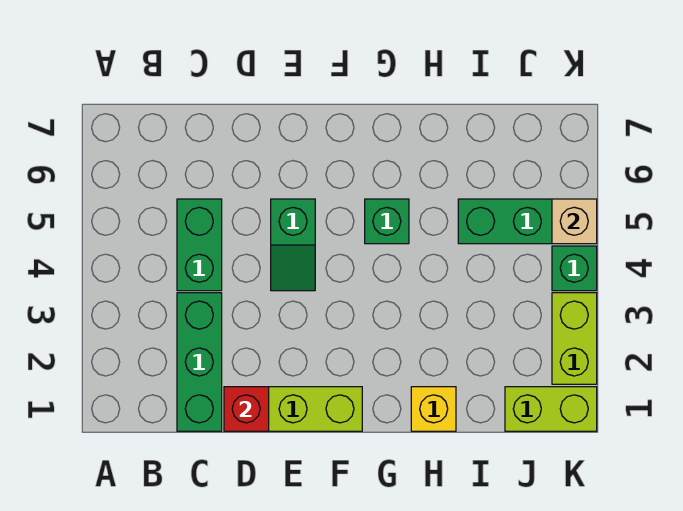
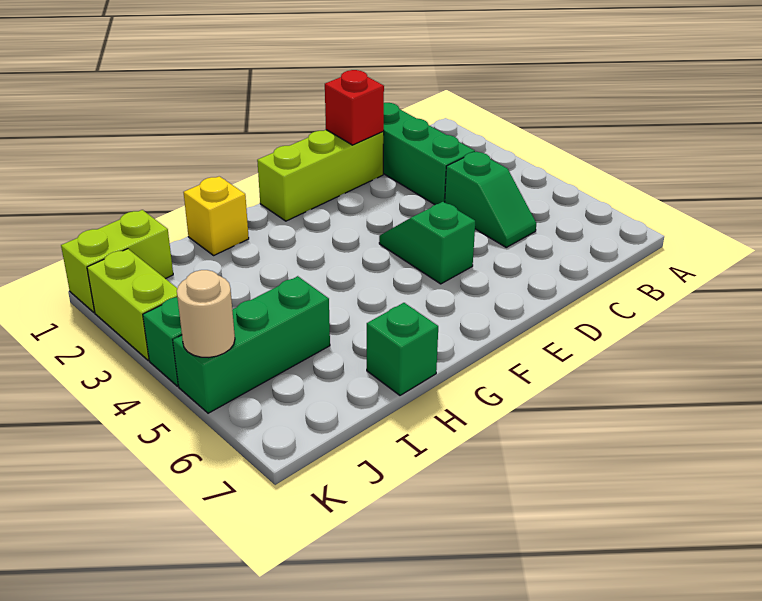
green 1x2 brick [177,199,222,291] -> green 1x2 slope [445,152,536,247]
green 1x1 brick [365,199,409,244] -> green 1x1 brick moved to [367,303,438,395]
tan 1x1 brick [552,199,597,244] -> tan 1x1 round brick [177,270,235,358]

